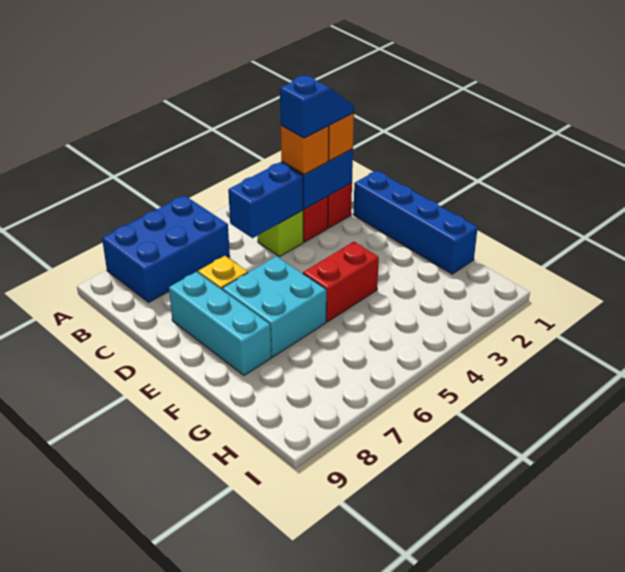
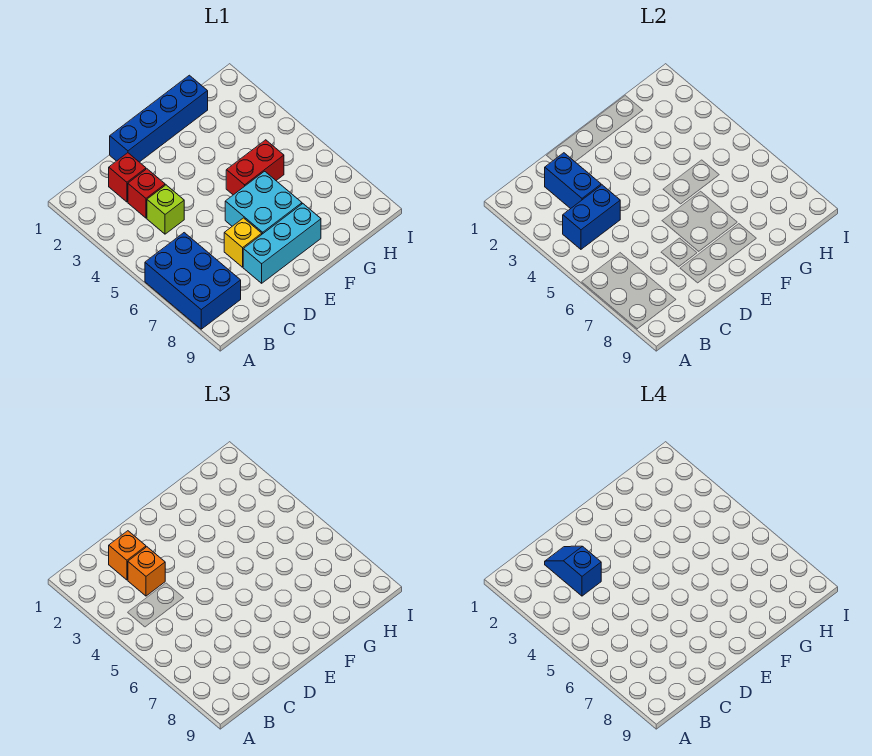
blue 1x2 brick [228,162,303,238] -> blue 1x2 brick turned to [563,185,620,249]
red 1x2 brick [303,242,379,322] -> red 1x2 brick turned to [226,140,284,195]

